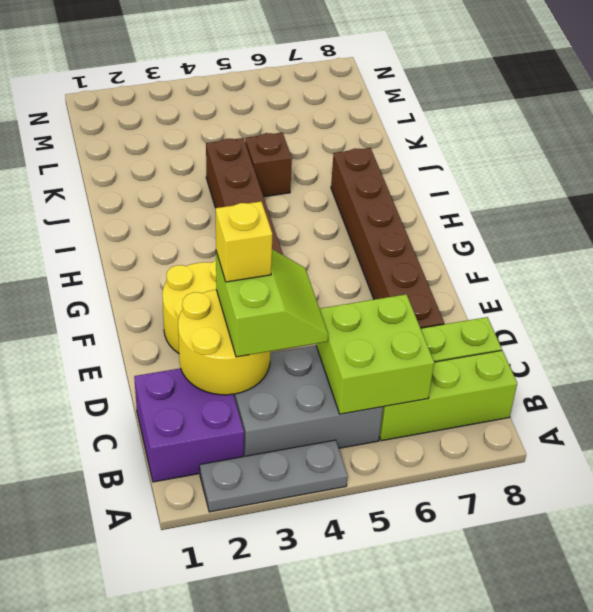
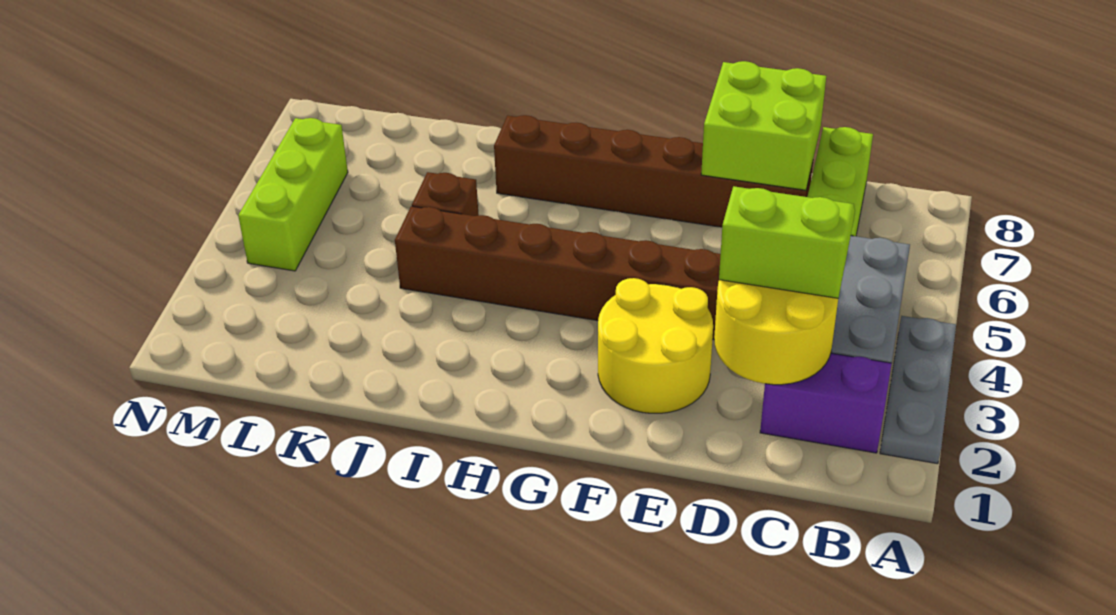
purple 2x2 brick [134,368,244,482] -> purple 1x2 brick [760,353,892,453]
lime 2x2 brick [316,294,434,414] -> lime 2x2 brick moved to [701,61,826,190]
lime 1x3 brick [379,350,517,441] -> lime 1x3 brick moved to [238,118,348,271]
yellow 1x1 brick [216,201,272,282] -> none

